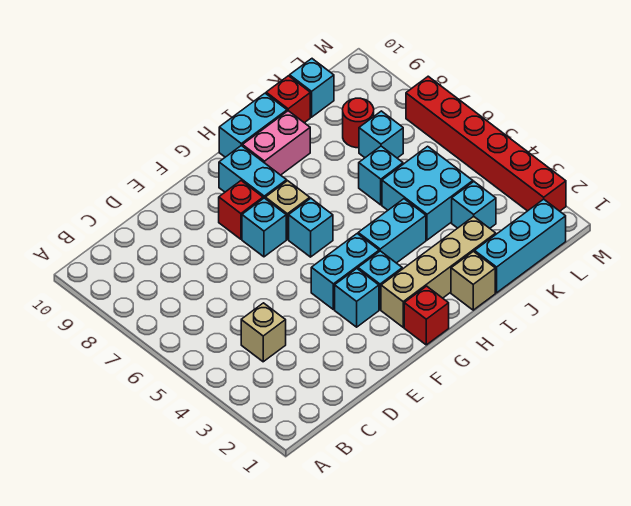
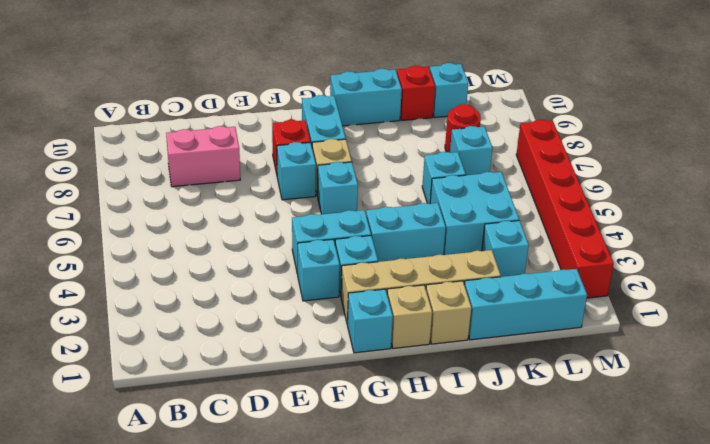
tan 1x1 brick [241,303,286,362] -> tan 1x1 brick moved to [387,285,432,348]
red 1x1 brick [404,286,449,345] -> cyan 1x1 brick [347,289,393,353]
pink 1x2 brick [242,111,310,175] -> pink 1x2 brick moved to [166,126,240,187]

